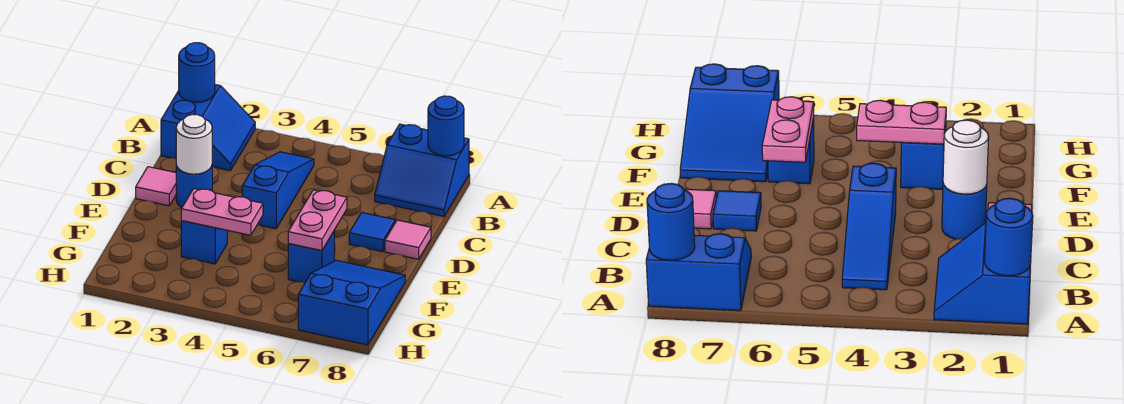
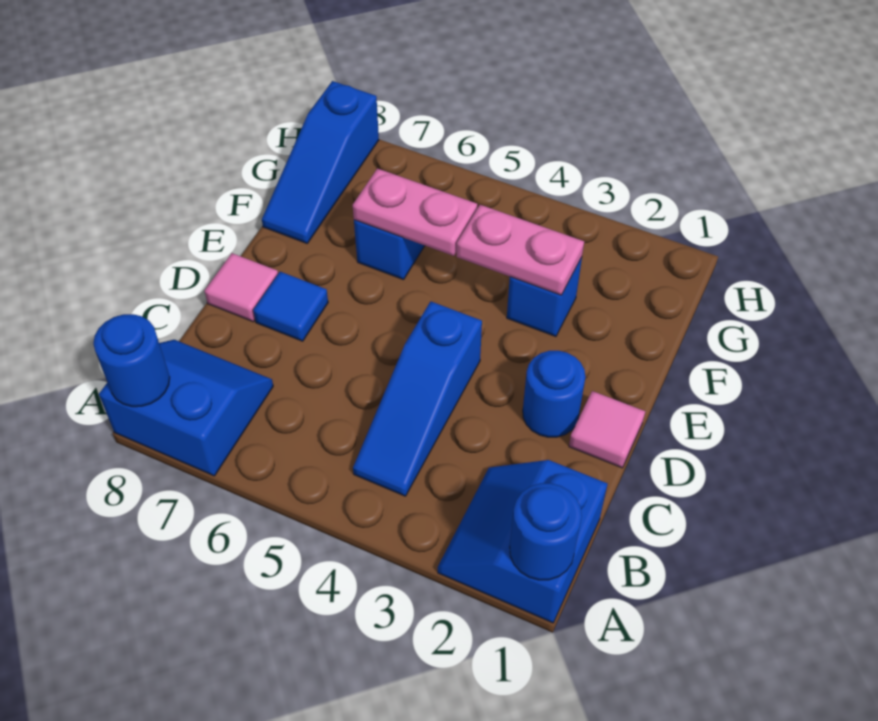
white 1x1 round brick [176,114,212,174] -> none
pink 1x2 plate [288,190,347,251] -> pink 1x2 plate turned to [353,168,477,256]
blue 2x3 slope [298,260,405,345] -> blue 1x3 slope [262,81,379,243]

